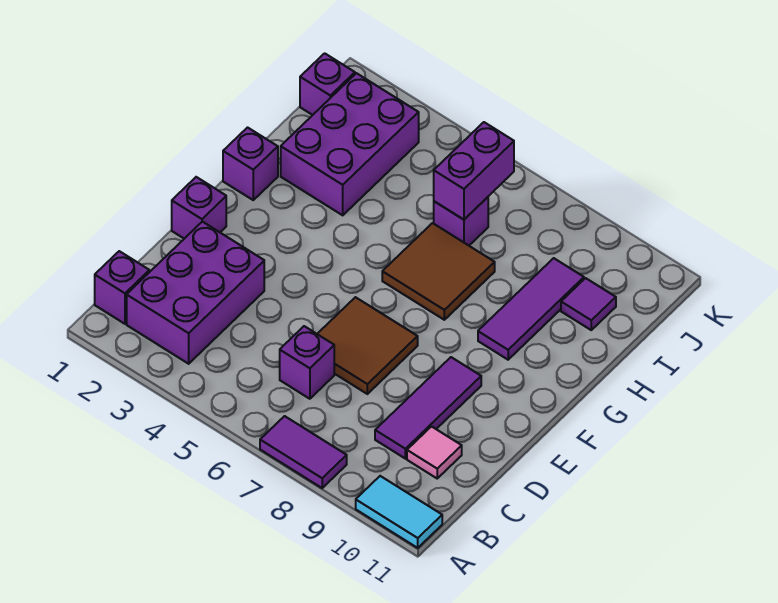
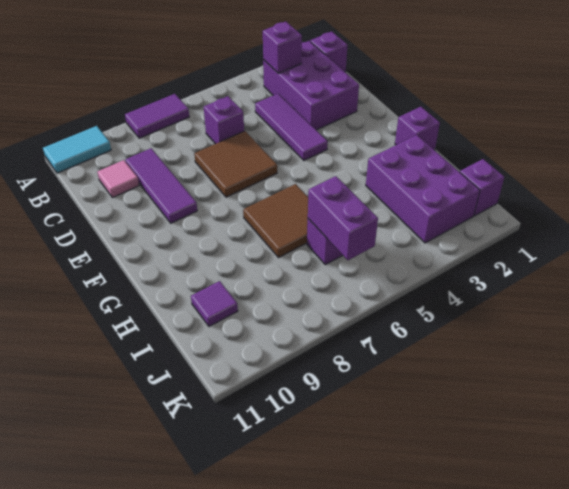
purple 1x1 brick [172,177,226,239] -> purple 1x1 brick moved to [263,22,302,73]
purple 1x3 tile [478,258,584,360] -> purple 1x3 tile moved to [255,94,328,160]

